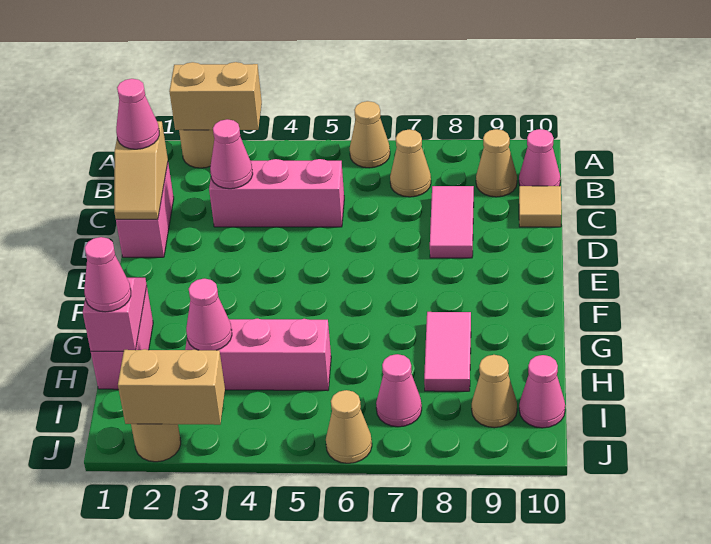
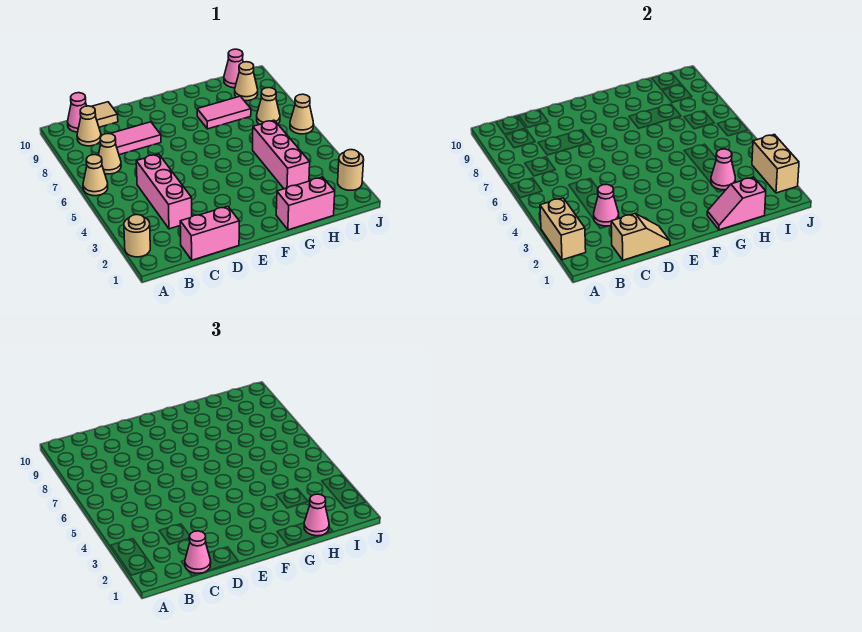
pink 1x1 cone [376,354,422,427] -> tan 1x1 cone [257,88,280,125]

